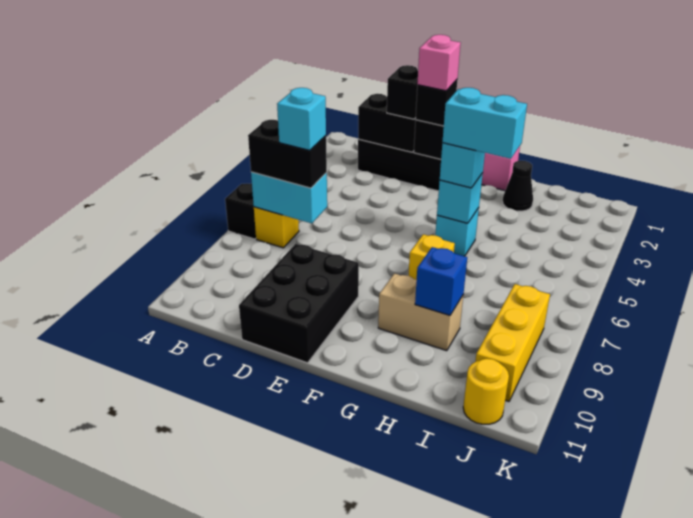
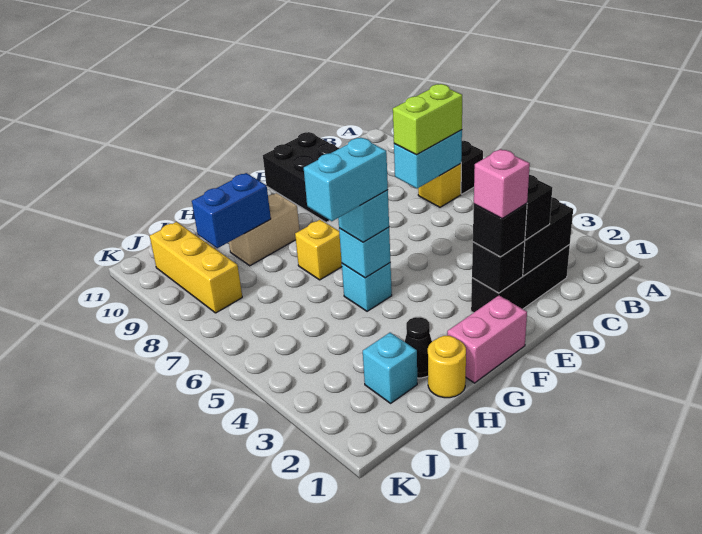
black 1x2 brick [248,120,327,188] -> lime 1x2 brick [393,84,462,155]
cyan 1x1 brick [277,88,326,151] -> cyan 1x1 brick moved to [363,333,417,403]
blue 1x1 brick [415,247,467,315] -> blue 1x2 brick [192,173,271,248]
yellow 1x1 round brick [463,358,509,424] -> yellow 1x1 round brick moved to [428,336,466,398]

